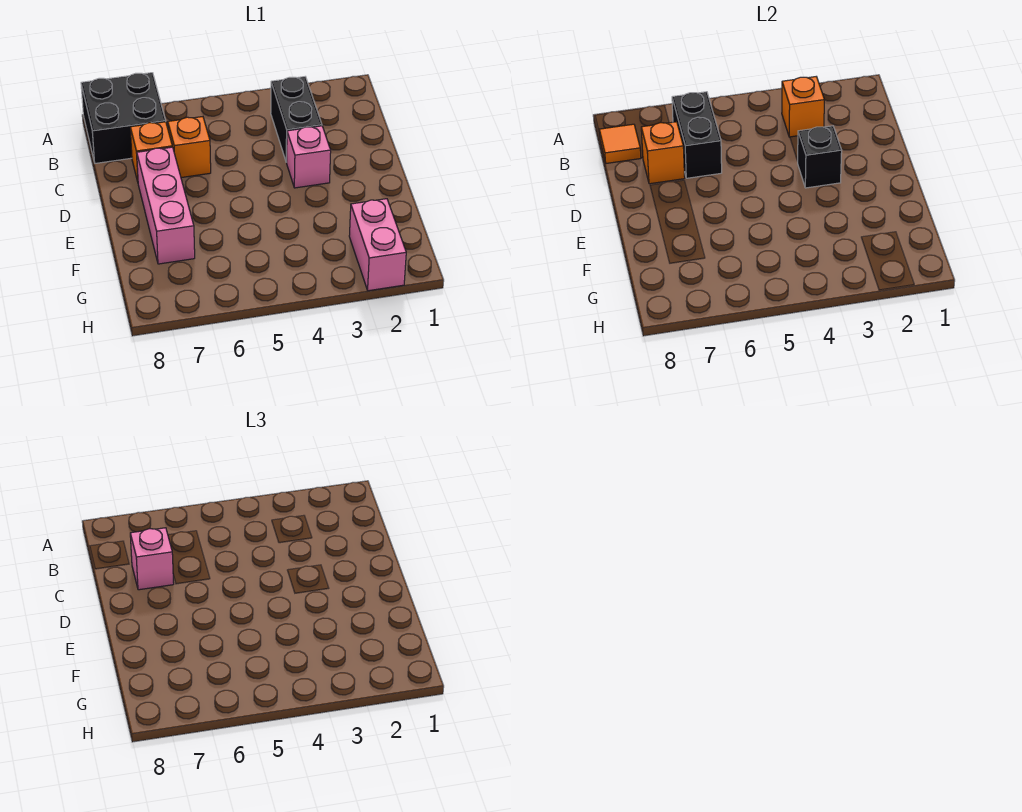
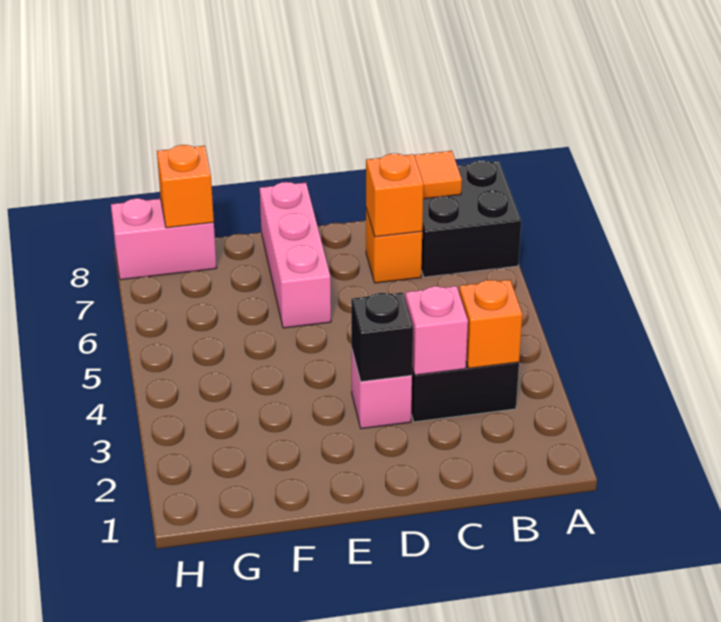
black 1x2 brick [672,92,722,178] -> none
orange 1x1 brick [168,117,211,178] -> orange 1x1 brick moved to [157,145,214,228]
pink 1x1 brick [130,528,174,590] -> pink 1x1 brick moved to [405,286,468,375]
pink 1x3 brick [137,147,195,264] -> pink 1x3 brick turned to [260,182,331,328]
pink 1x2 brick [349,199,406,291] -> pink 1x2 brick moved to [111,198,217,280]

